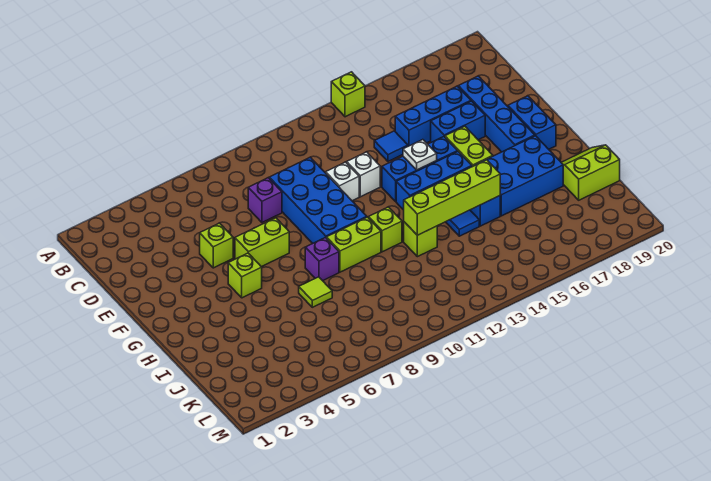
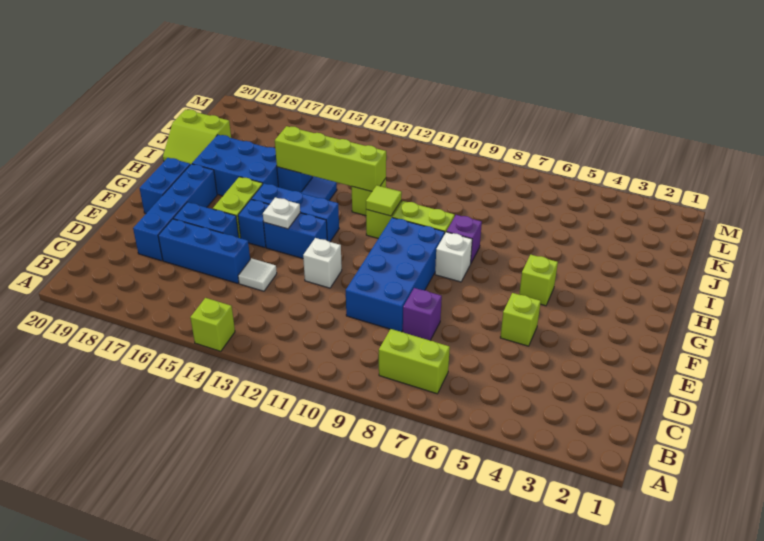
blue 1x1 tile [374,131,408,161] -> white 1x1 tile [238,258,277,291]
white 1x1 brick [326,162,359,201] -> white 1x1 brick moved to [435,232,472,282]
lime 1x2 brick [235,218,289,267] -> lime 1x2 brick moved to [379,329,450,394]
lime 1x1 tile [299,277,332,307] -> lime 1x1 tile moved to [366,185,402,216]

